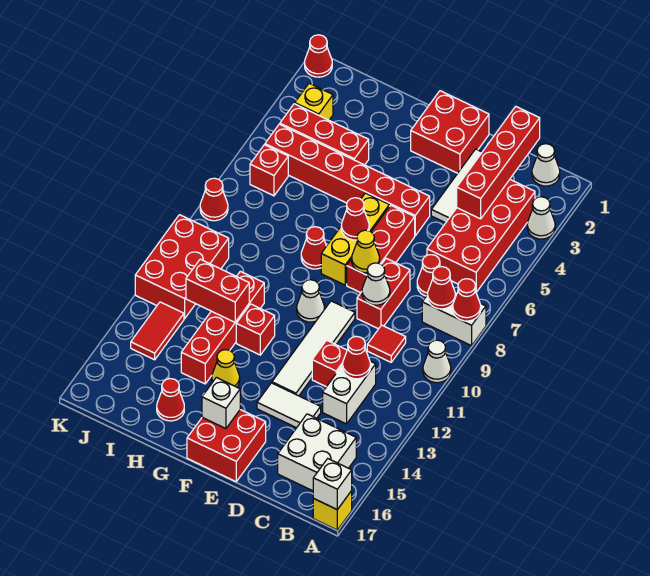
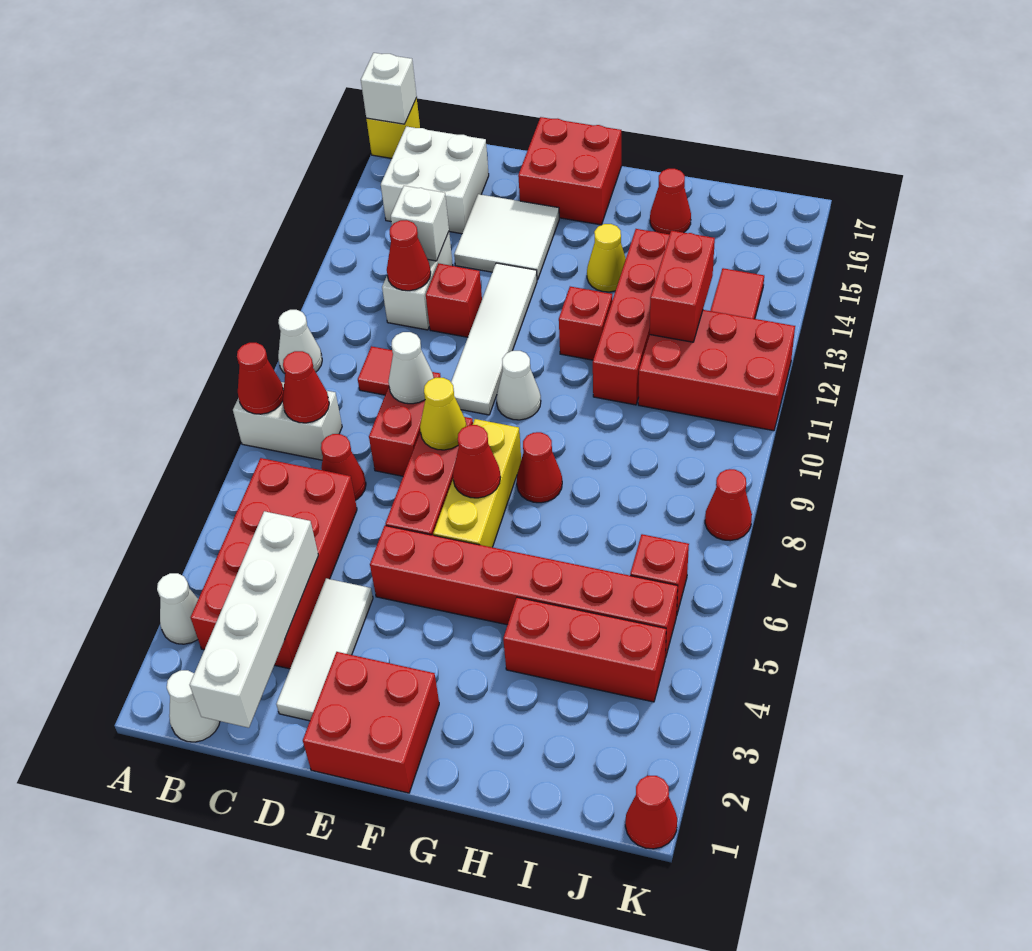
red 1x4 brick [457,107,540,219] -> white 1x4 brick [190,511,318,728]
white 1x2 tile [257,383,321,428] -> white 2x2 tile [454,194,559,280]
white 1x1 brick [202,378,240,429] -> white 1x1 brick moved to [391,186,449,261]
red 1x2 brick [186,259,249,322] -> red 1x2 brick turned to [650,231,715,342]
yellow 1x1 brick [295,83,333,120] -> none
red 2x3 brick [135,215,229,319] -> red 2x3 brick turned to [638,310,795,431]

